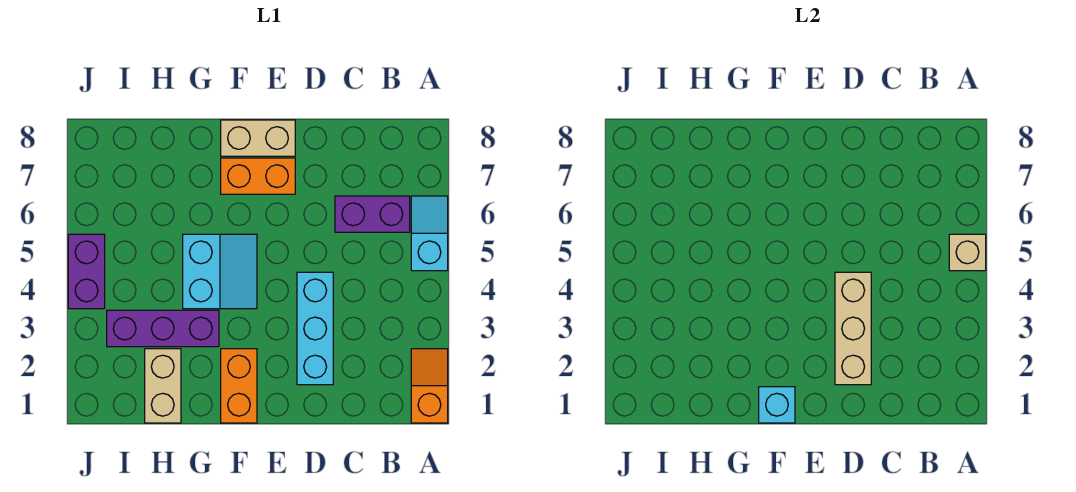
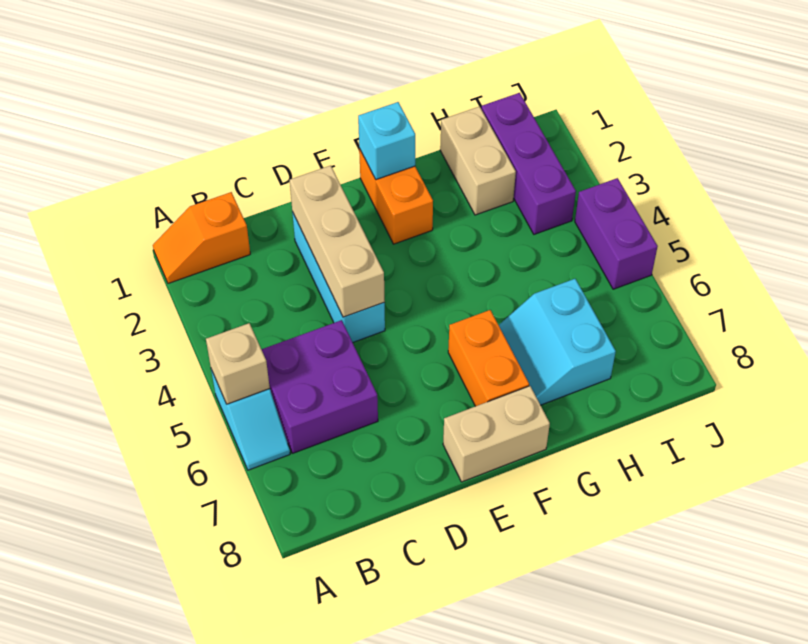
orange 1x2 slope [411,349,448,423] -> orange 1x2 slope turned to [153,192,250,283]
purple 1x2 brick [335,196,410,232] -> purple 2x2 brick [262,320,378,453]
orange 1x2 brick [221,158,295,194] -> orange 1x2 brick turned to [448,310,529,406]
cyan 2x2 slope [183,234,257,309] -> cyan 2x2 slope moved to [499,279,616,405]
purple 1x3 brick [107,310,219,347] -> purple 1x3 brick turned to [481,93,576,234]

